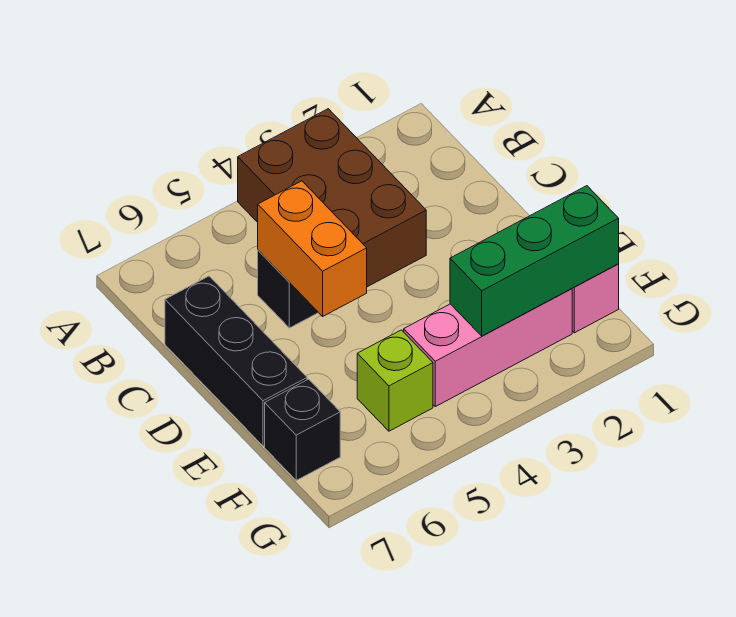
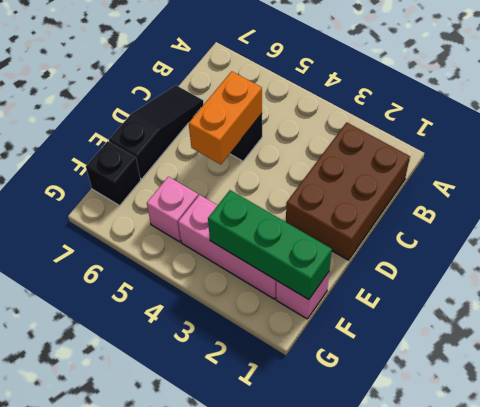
brown 2x3 brick [238,109,426,287] -> brown 2x3 brick moved to [286,122,410,260]
black 1x3 brick [165,276,307,446] -> black 1x3 slope [109,85,204,179]
lime 1x1 brick [357,330,433,431] -> pink 1x1 brick [147,177,198,242]

